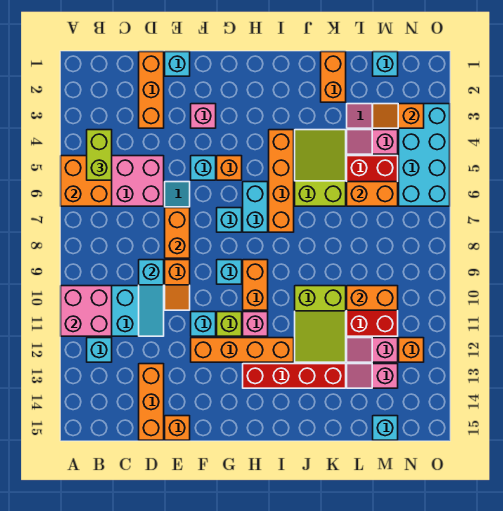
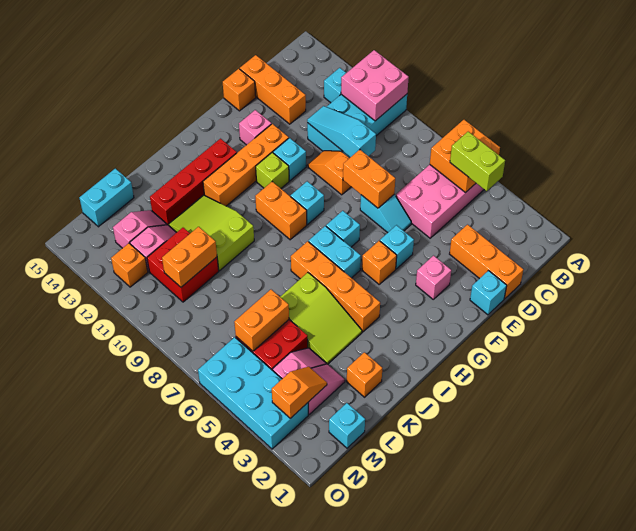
pink 1x1 brick [243,312,268,336] -> pink 1x1 brick moved to [239,110,271,145]
orange 1x2 brick [321,52,346,102] -> orange 1x1 brick [347,352,382,397]
cyan 1x1 brick [373,416,398,440] -> cyan 1x2 brick [79,168,134,227]

